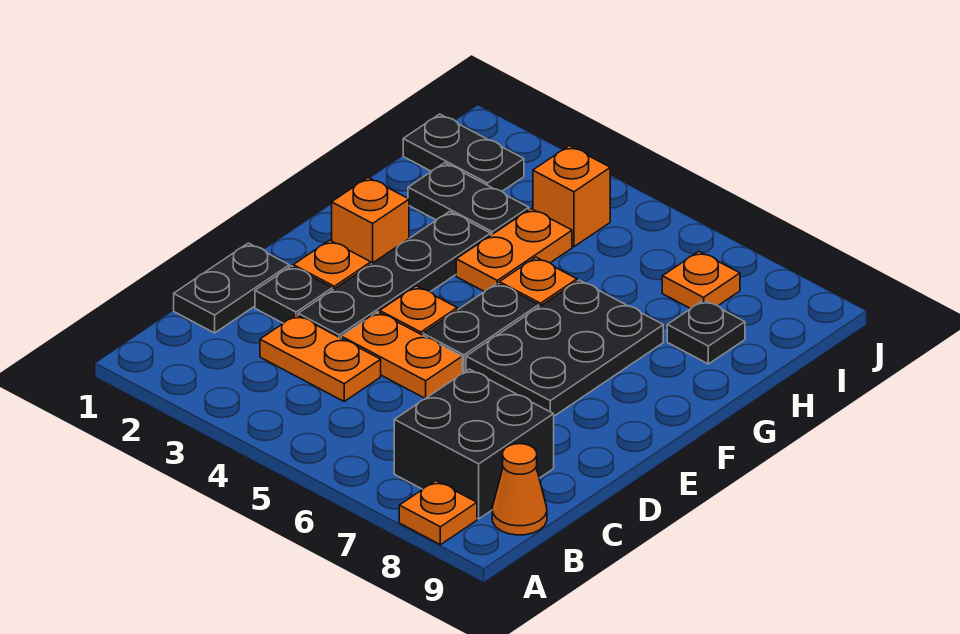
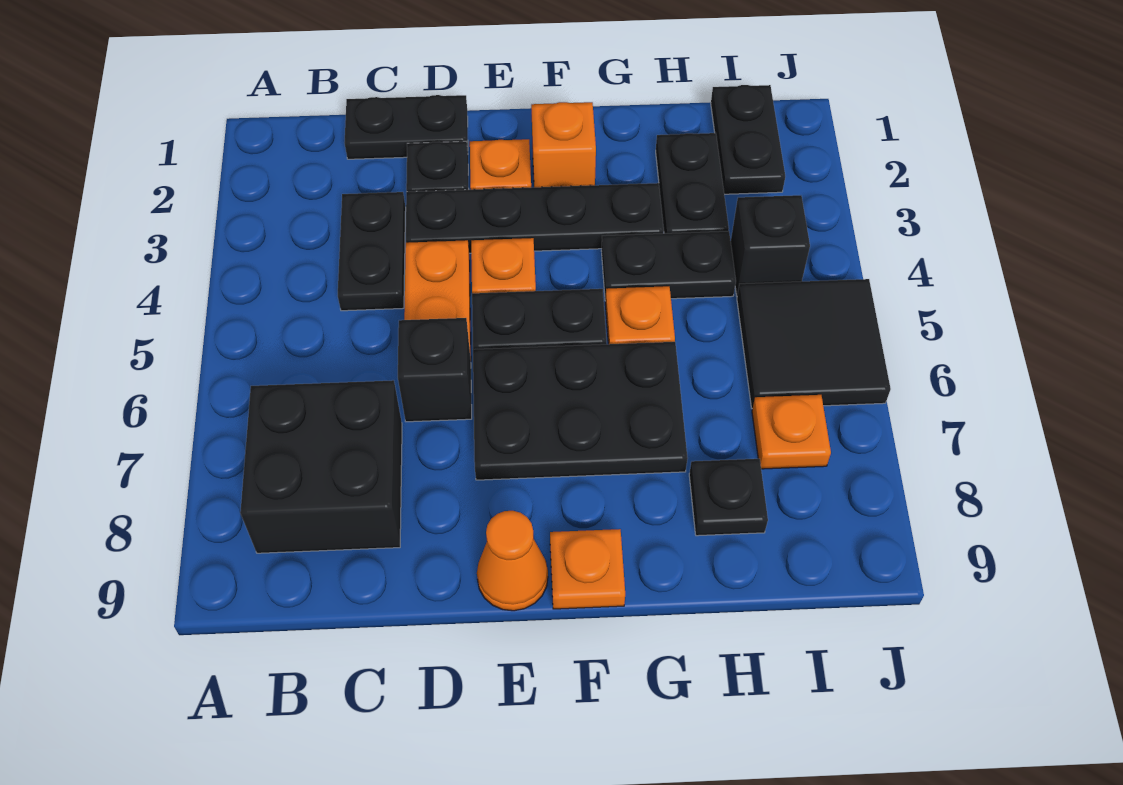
orange 1x1 plate [399,481,477,545] -> orange 1x1 plate moved to [550,529,625,609]
orange 1x1 cone [492,444,547,535] -> orange 1x1 cone moved to [477,511,548,611]
orange 1x2 plate [260,315,381,401] -> black 1x2 plate [338,192,406,311]
none -> black 1x1 brick [398,318,472,422]
orange 1x2 plate [456,209,572,292] -> black 1x2 plate [601,231,736,301]
orange 1x1 brick [533,146,610,247] -> black 1x1 brick [731,195,810,296]
none -> black 2x2 tile [737,279,891,409]

